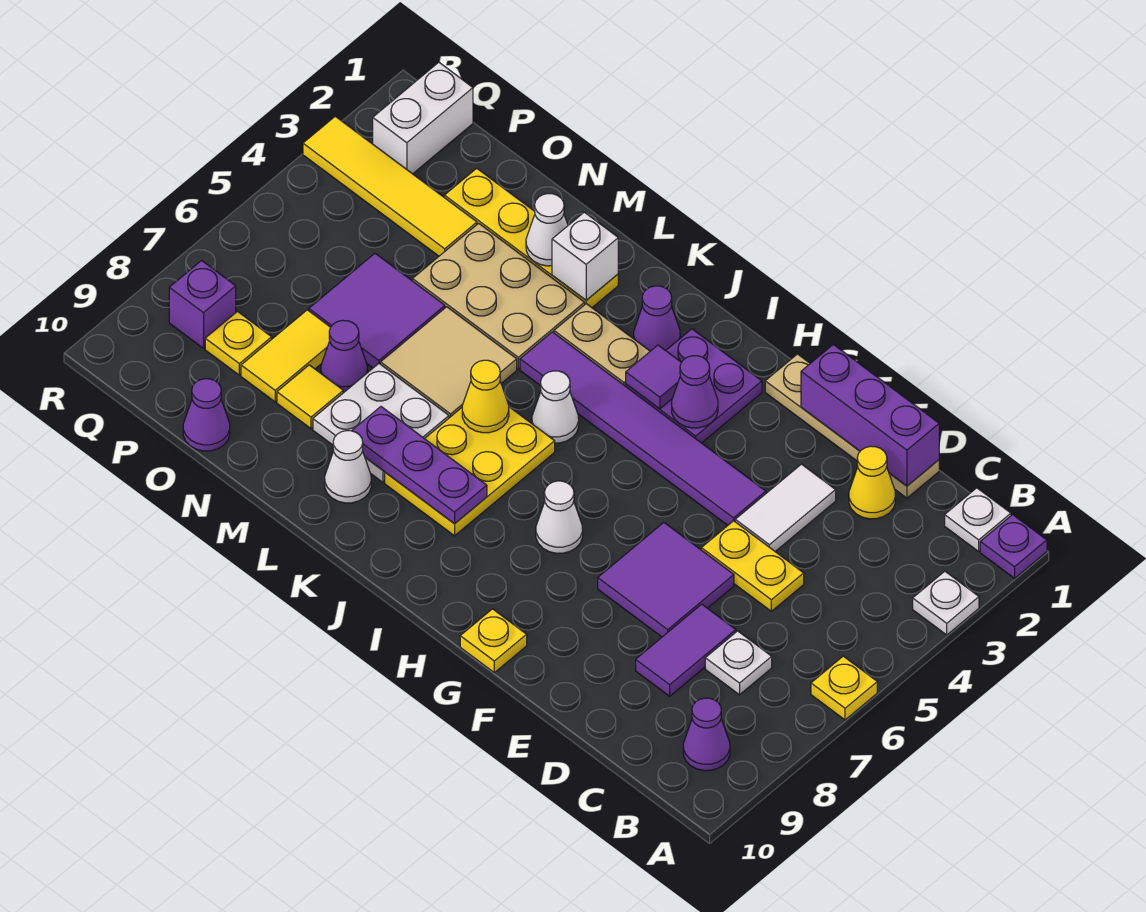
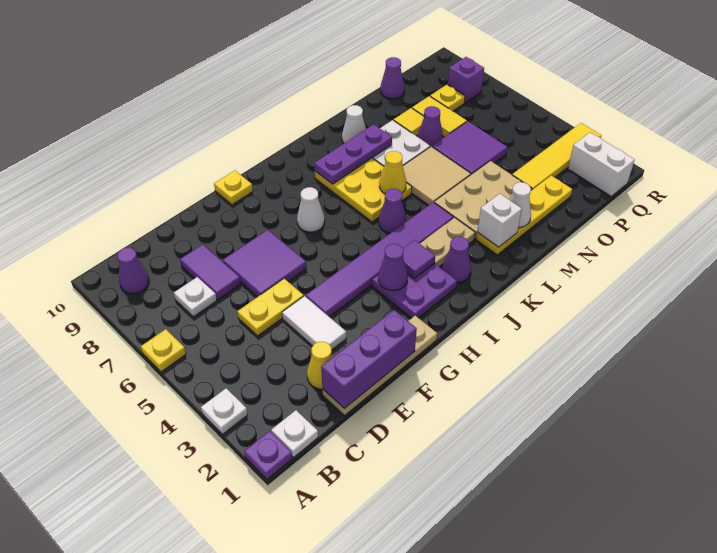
white 1x1 cone [532,371,579,443] -> purple 1x1 cone [379,189,406,233]

